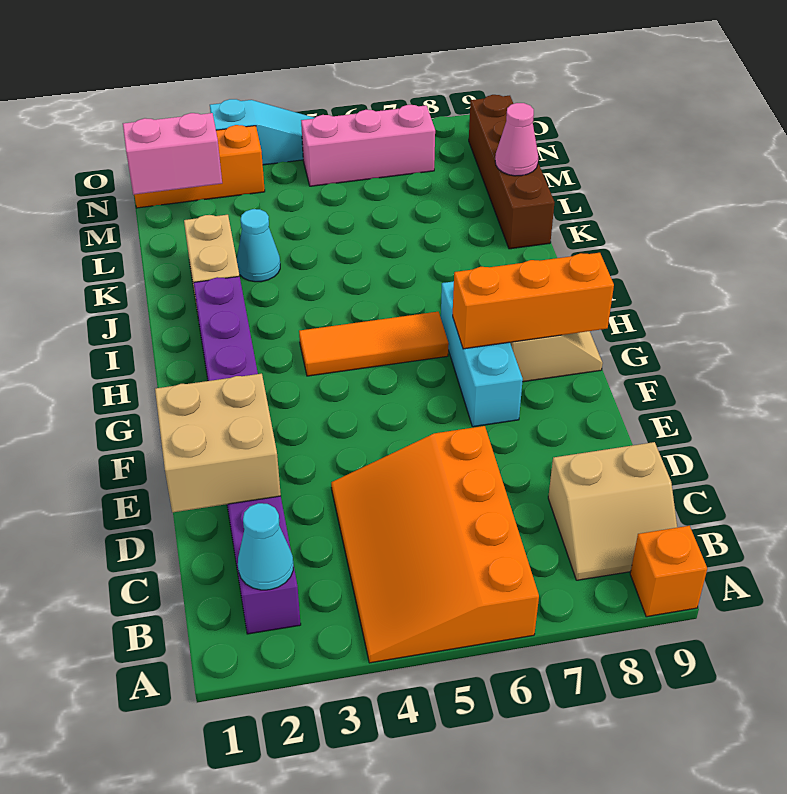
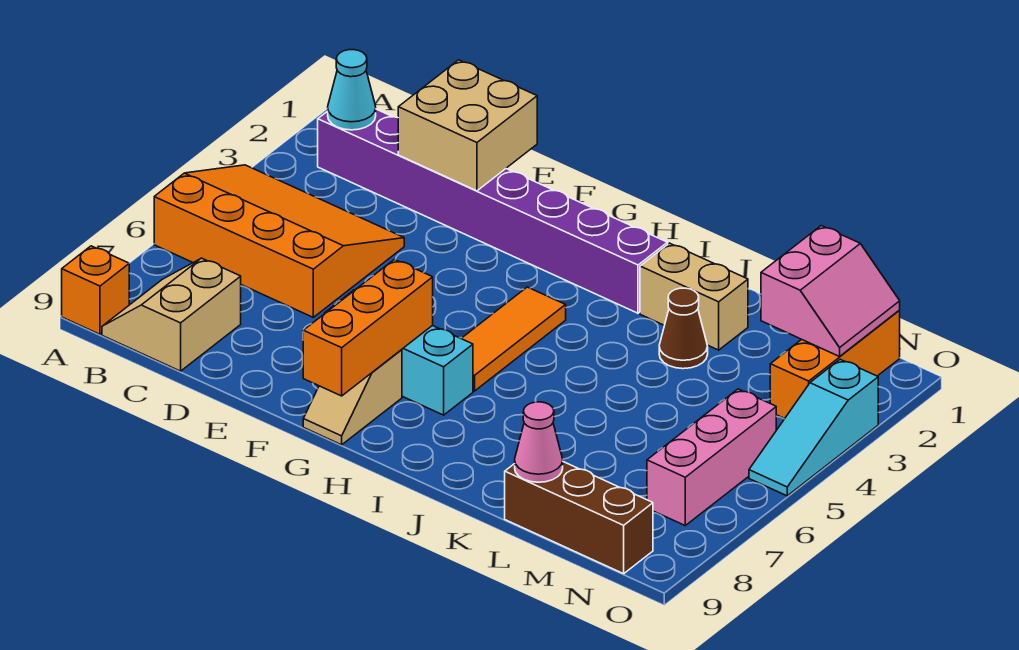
cyan 1x1 cone [237,209,280,282] -> brown 1x1 cone [659,288,708,369]
brown 1x4 brick [469,95,555,249] -> brown 1x3 brick [505,462,653,574]

